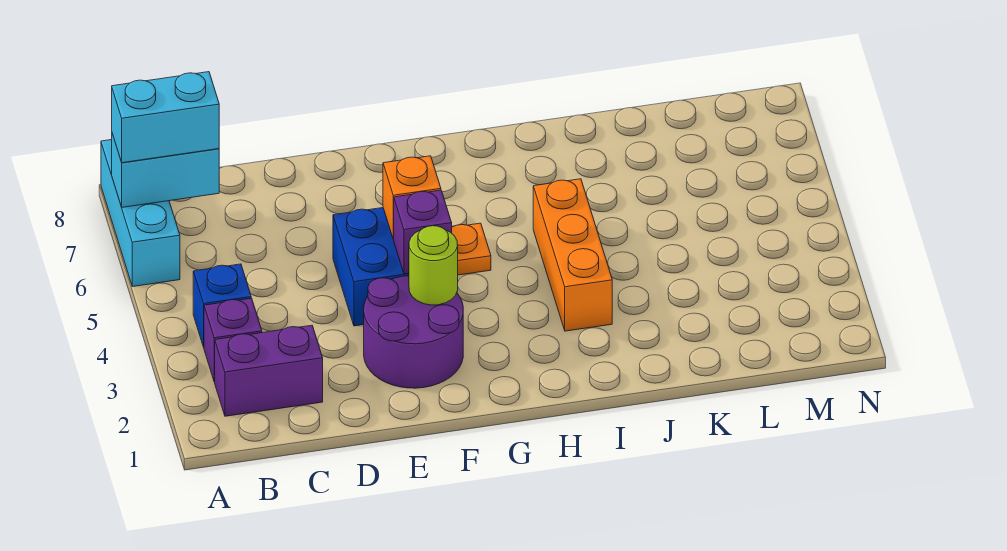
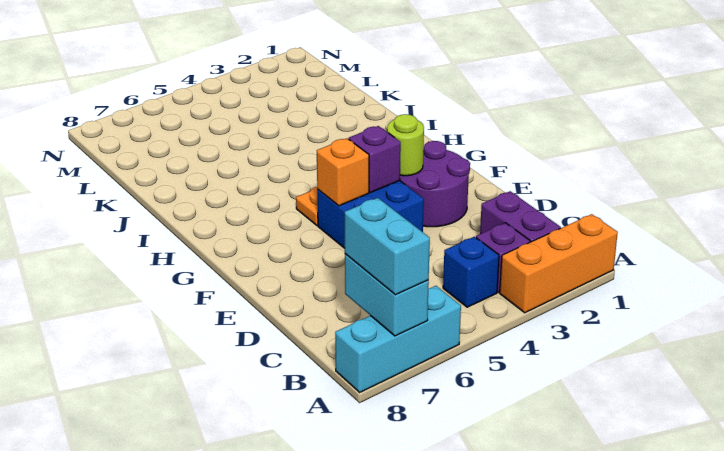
orange 1x3 brick [533,179,612,331] -> orange 1x3 brick moved to [500,214,618,313]

